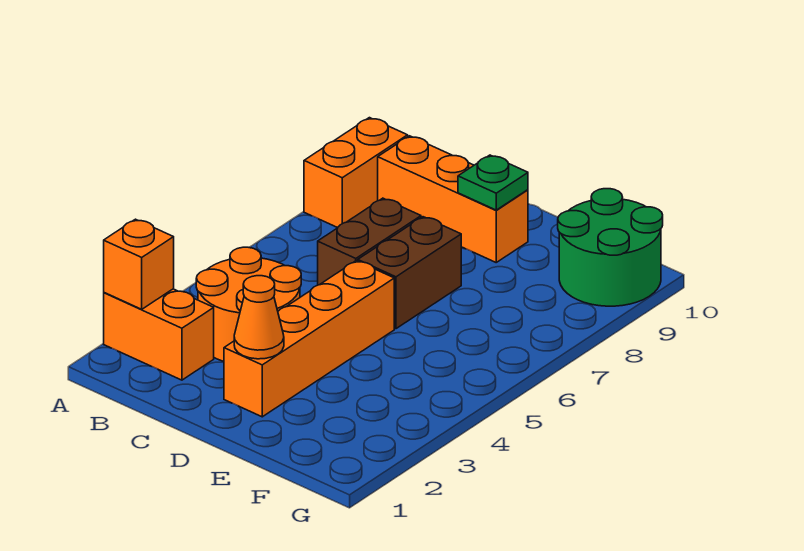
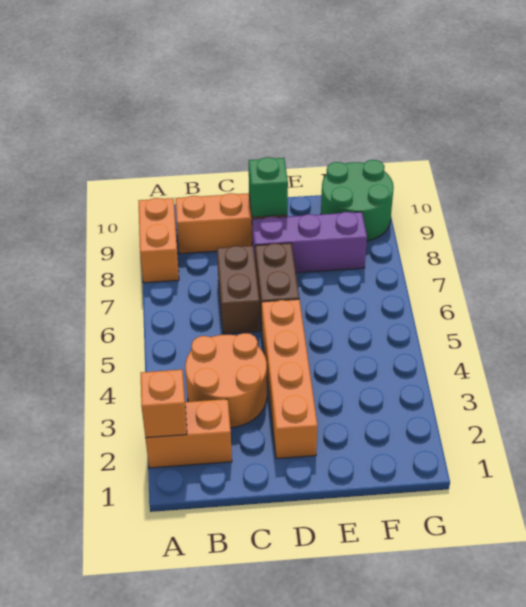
orange 1x1 cone [234,276,284,359] -> none
none -> purple 1x3 brick [252,212,367,273]
green 1x1 plate [458,155,528,210] -> green 1x1 brick [249,157,288,217]

